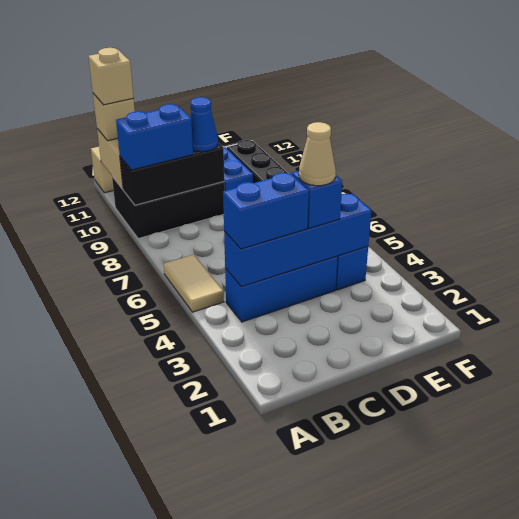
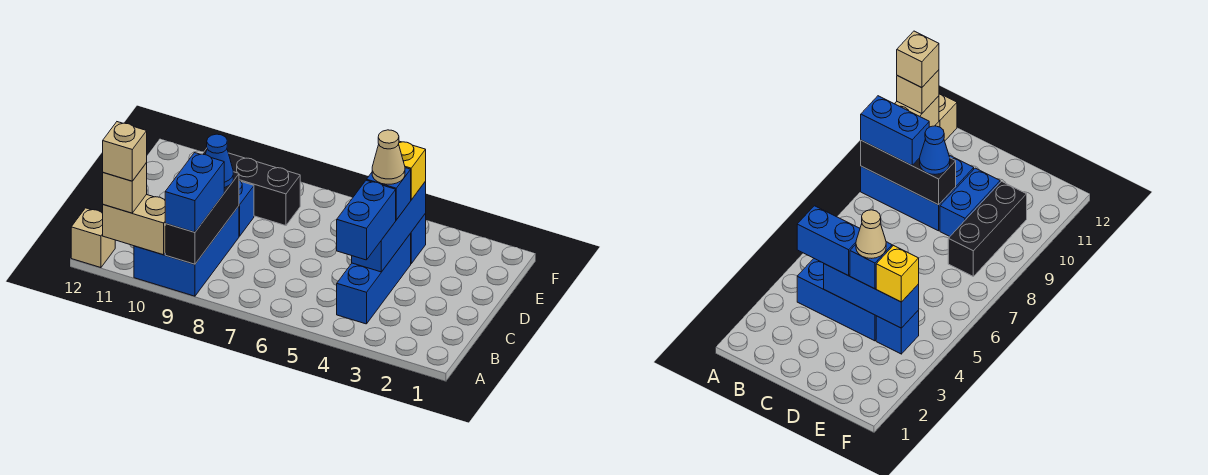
tan 1x2 tile [164,255,224,312] -> none
black 2x3 brick [112,177,225,239] -> blue 2x3 brick [134,206,239,296]
blue 1x4 brick [224,194,371,287] -> blue 1x3 brick [352,182,426,272]
none -> yellow 1x1 brick [399,141,426,200]

